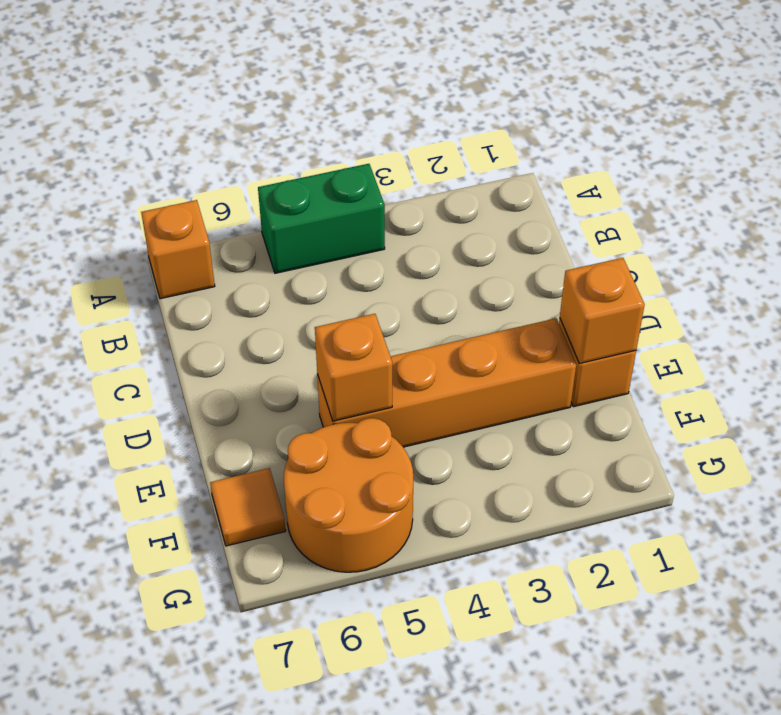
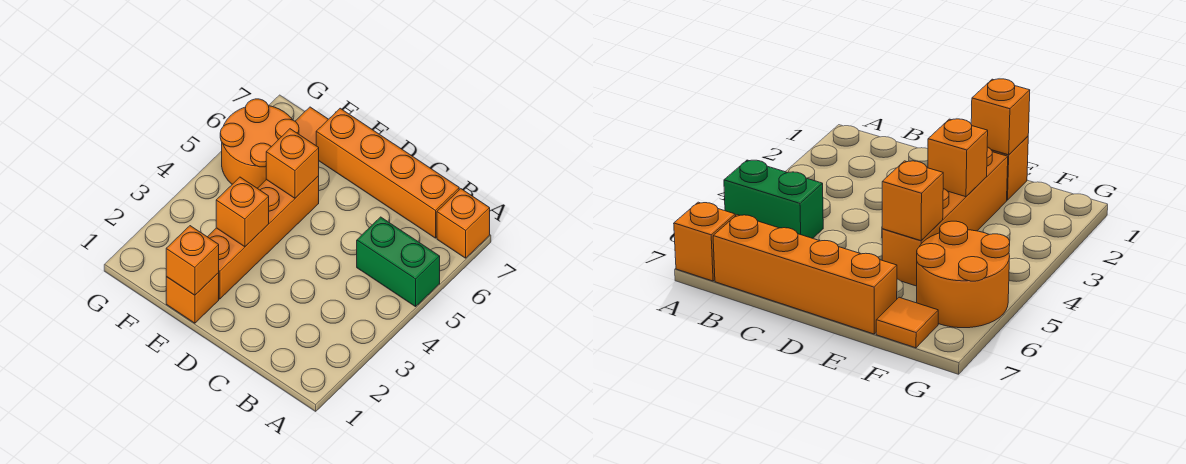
green 1x2 brick [258,164,385,273] -> green 1x2 brick turned to [357,217,440,307]
none -> orange 1x4 brick [316,108,459,238]
none -> orange 1x1 brick [216,177,269,247]

